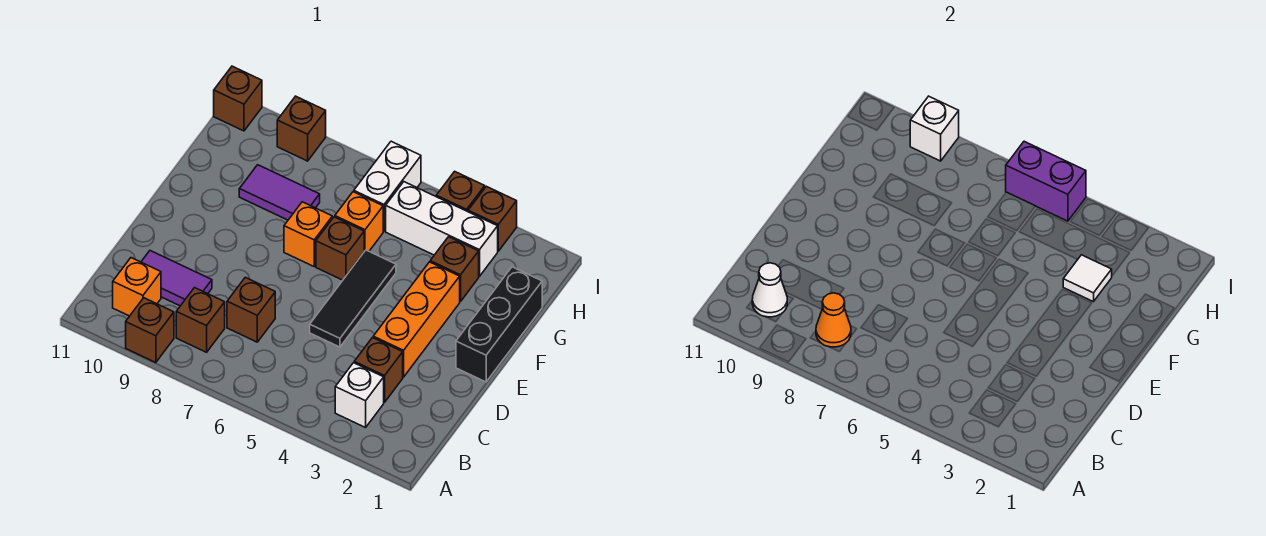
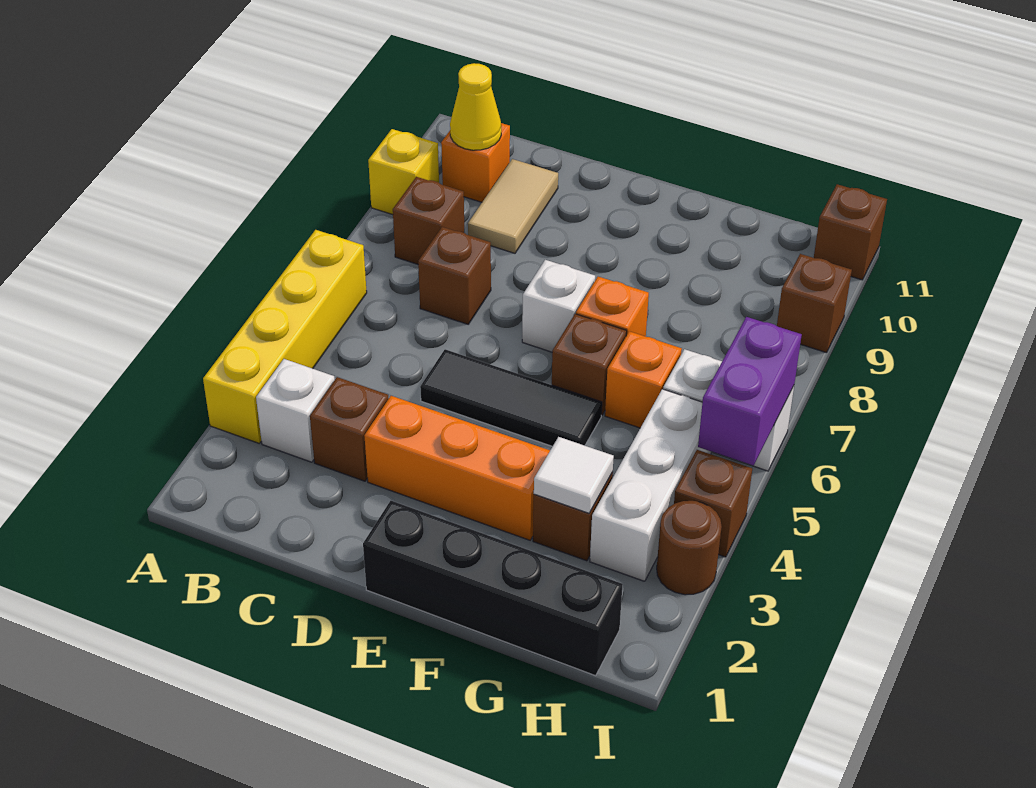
none -> yellow 1x4 brick [203,230,367,443]
brown 1x1 brick [126,298,174,363] -> yellow 1x1 brick [368,129,439,215]
orange 1x1 cone [816,293,851,347] -> none
white 1x1 cone [752,263,787,317] -> yellow 1x1 cone [450,63,501,150]
purple 1x2 tile [141,251,212,306] -> tan 1x2 tile [468,159,558,253]
black 1x3 brick [456,267,542,382] -> black 1x4 brick [363,501,623,676]
purple 1x2 tile [239,165,320,220] -> none
brown 1x1 brick [468,186,517,251] -> brown 1x1 round brick [657,501,722,595]
white 1x1 brick [910,96,959,161] -> white 1x1 brick moved to [522,260,595,352]

